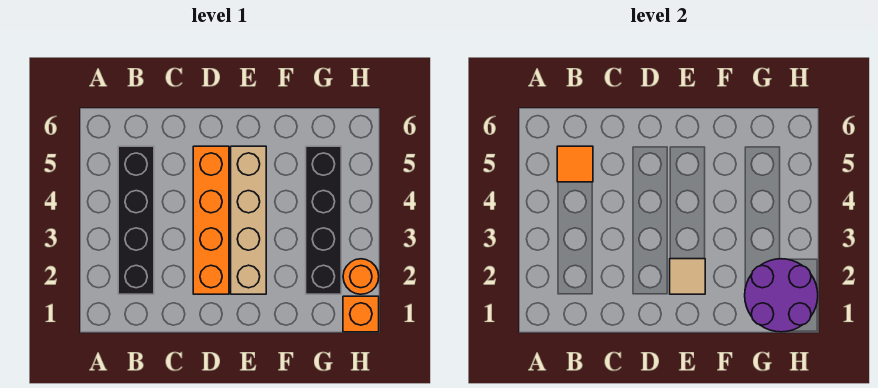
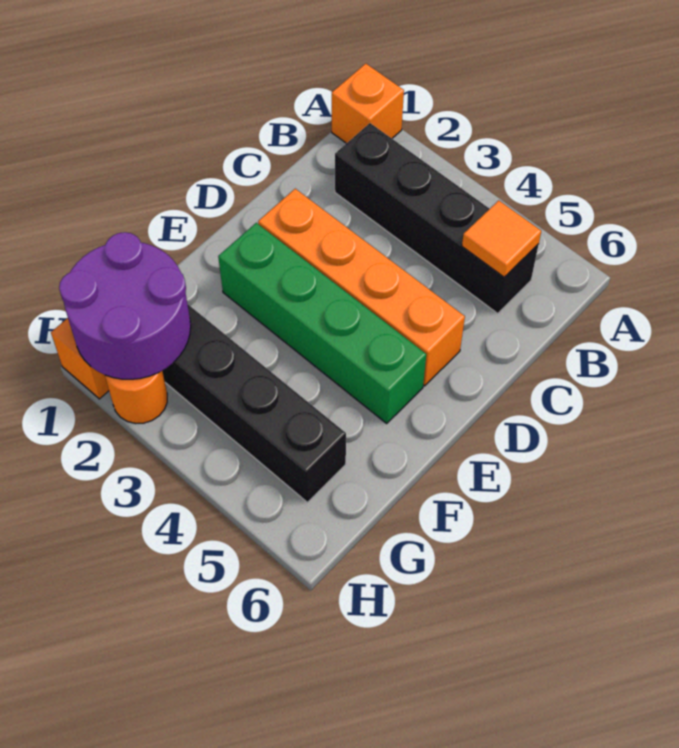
none -> orange 1x1 brick [332,64,404,143]
tan 1x4 brick [231,146,266,294] -> green 1x4 brick [218,223,426,423]
tan 1x1 tile [670,259,705,294] -> none

